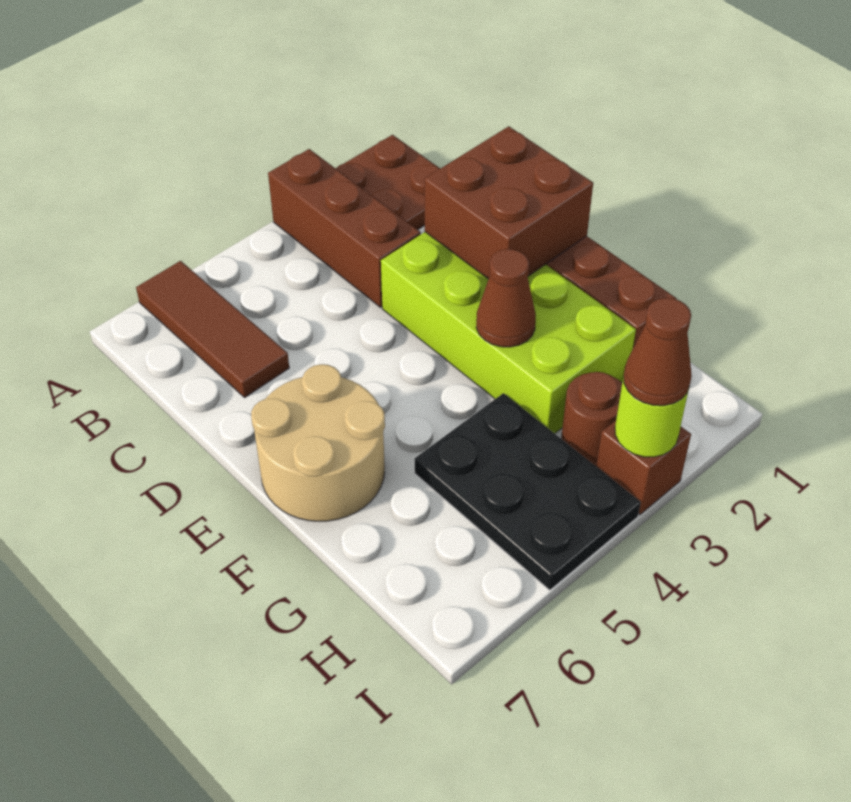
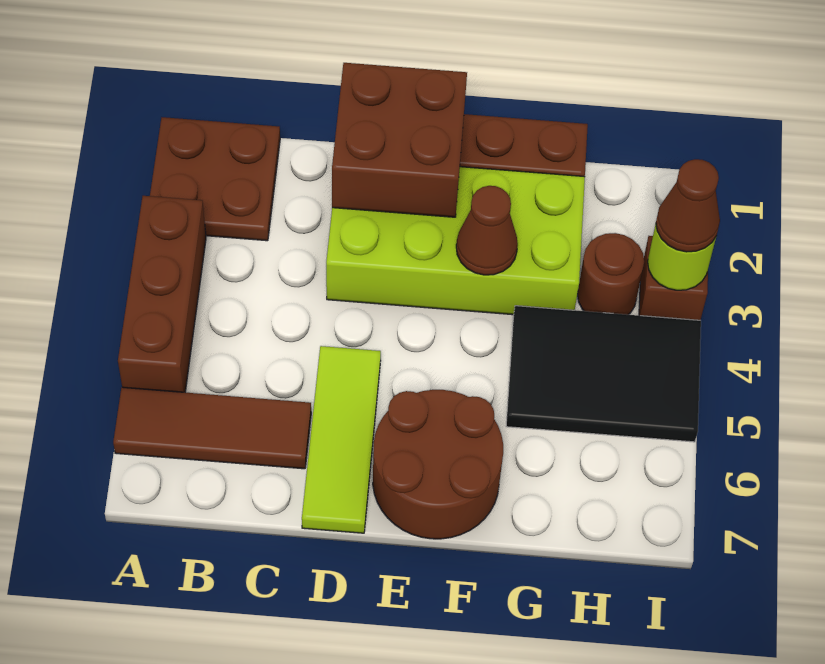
brown 1x3 brick [268,149,421,307] -> brown 1x3 brick turned to [118,196,206,392]
none -> lime 1x3 tile [302,346,381,533]
tan 2x2 round brick [251,364,385,521] -> brown 2x2 round brick [373,390,503,539]
black 2x3 plate [415,393,641,590] -> black 2x3 tile [506,306,701,442]

